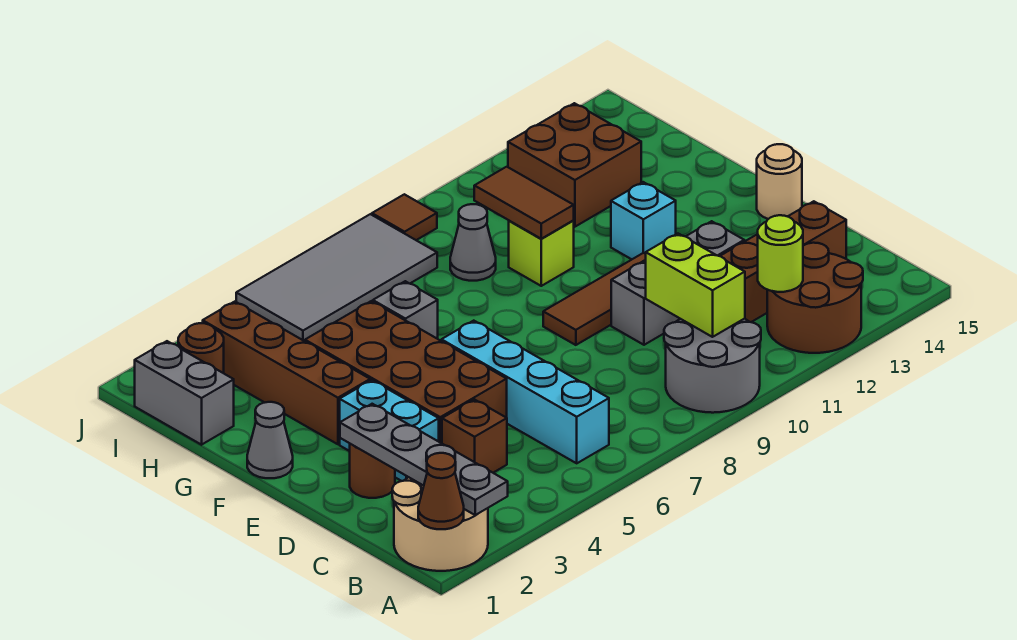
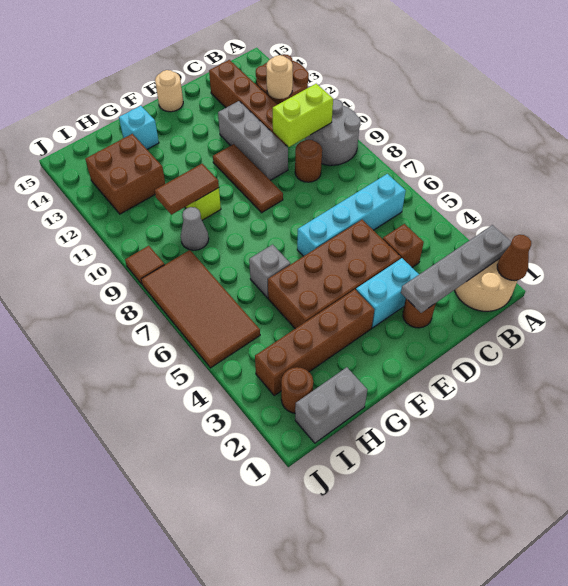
lime 1x1 round brick [758,215,803,292] -> tan 1x1 round brick [266,55,293,99]
none -> brown 1x1 round brick [295,140,322,182]
grey 1x1 cone [247,402,293,478] -> none
cyan 1x1 brick [611,182,676,259] -> cyan 1x1 brick moved to [119,106,159,149]
grey 2x4 tile [236,214,437,341] -> brown 2x4 tile [141,250,260,368]

